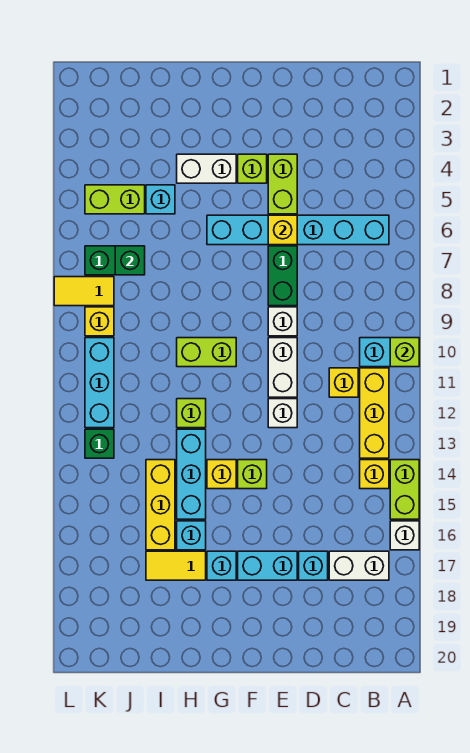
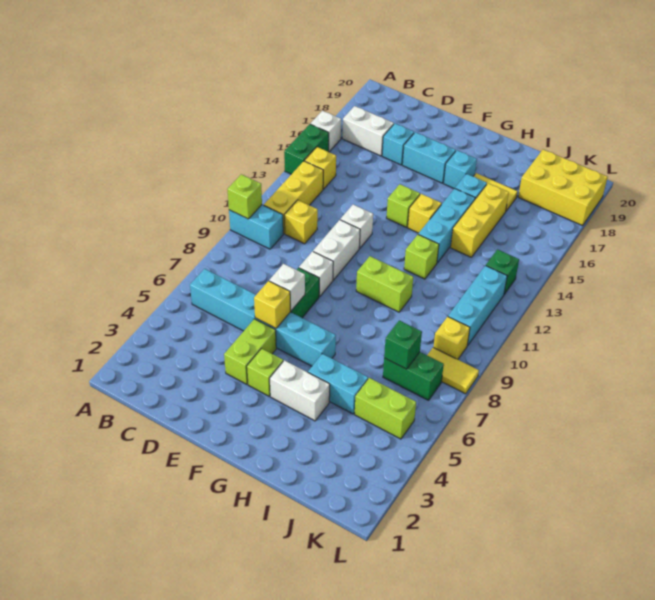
lime 1x2 brick [390,460,419,519] -> green 1x2 brick [284,124,329,174]
none -> white 1x1 brick [269,264,305,311]
cyan 1x1 brick [146,185,175,214] -> cyan 1x2 brick [308,354,368,414]
none -> yellow 2x3 brick [518,149,608,226]

